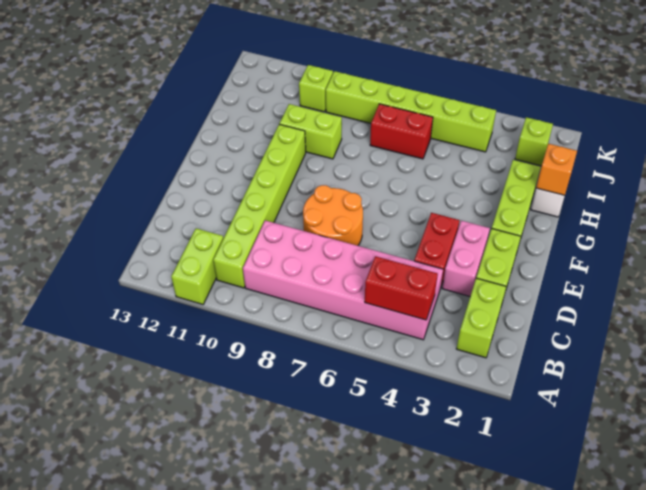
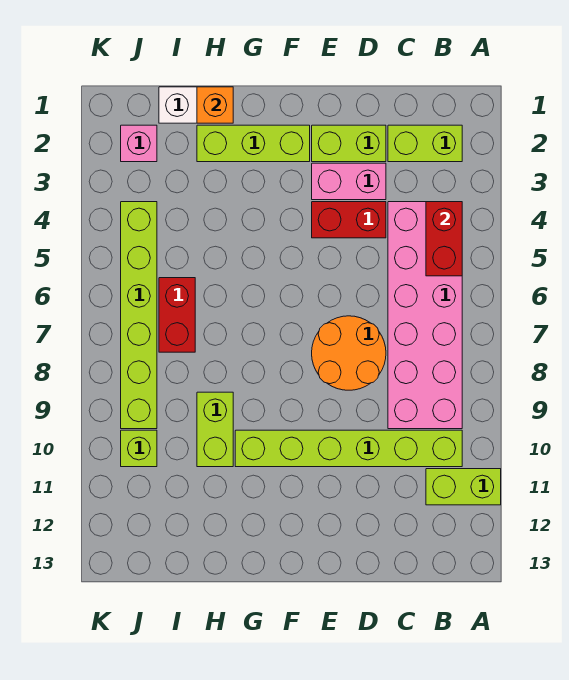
lime 1x1 brick [515,117,553,166] -> pink 1x1 brick [121,125,157,162]

